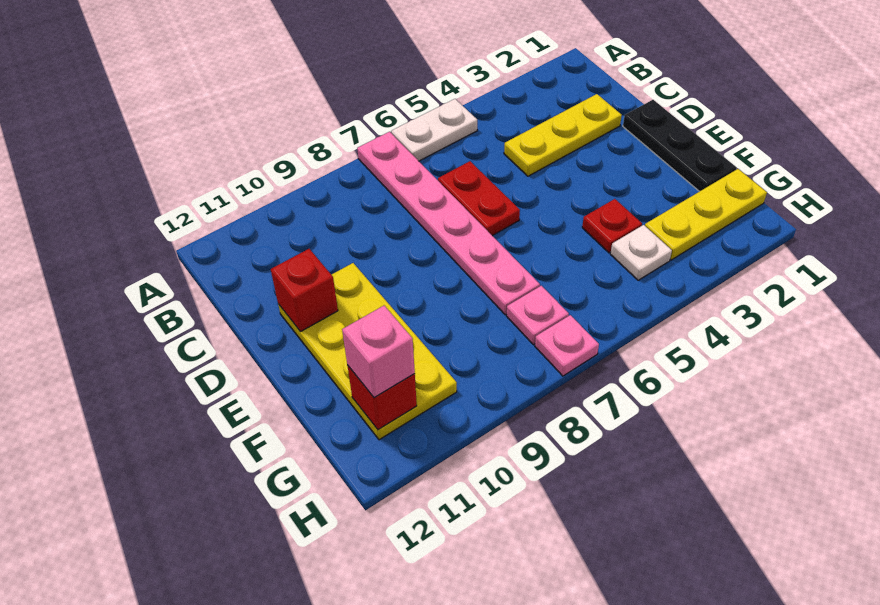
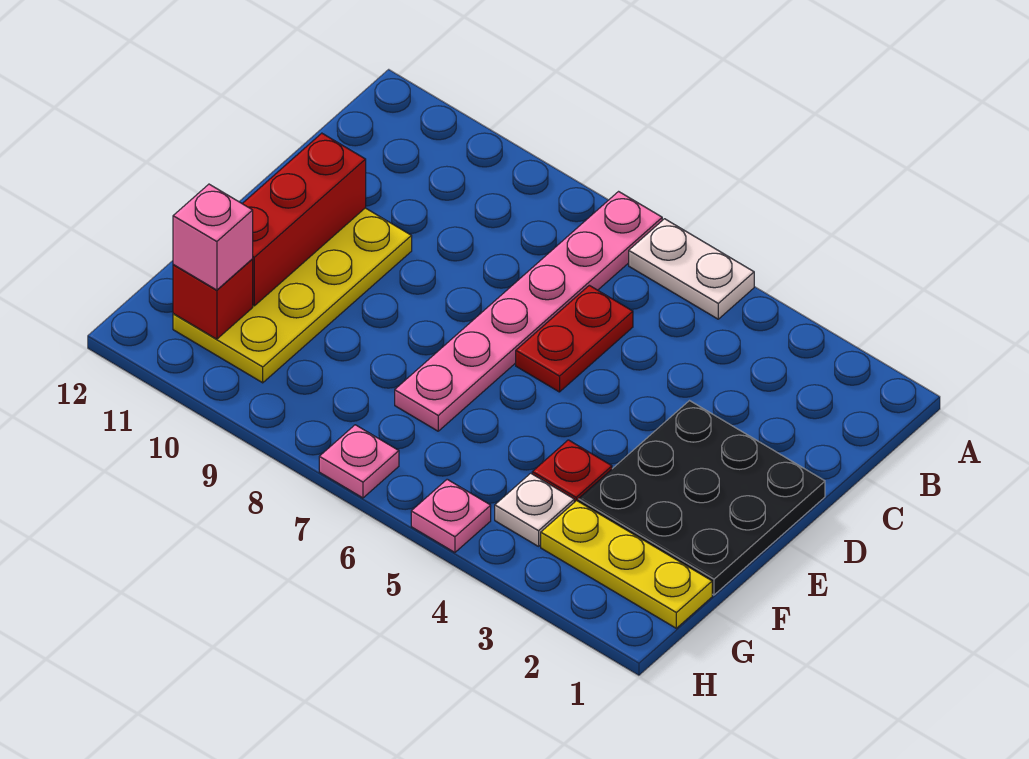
yellow 1x3 plate [504,94,622,176] -> none
black 1x3 plate [623,100,736,192] -> black 3x3 plate [578,401,825,595]
red 1x1 brick [271,249,338,332] -> red 1x3 brick [242,133,366,306]
pink 1x1 plate [507,286,569,345] -> pink 1x1 plate moved to [411,479,491,552]

